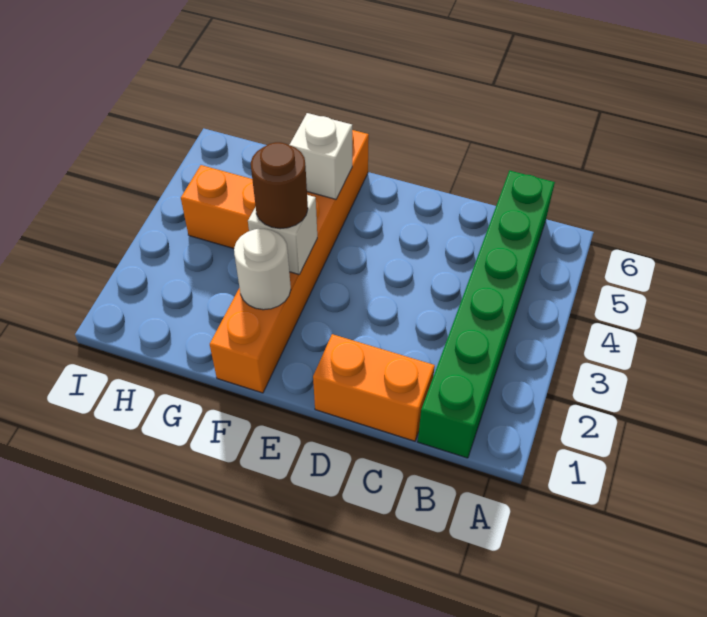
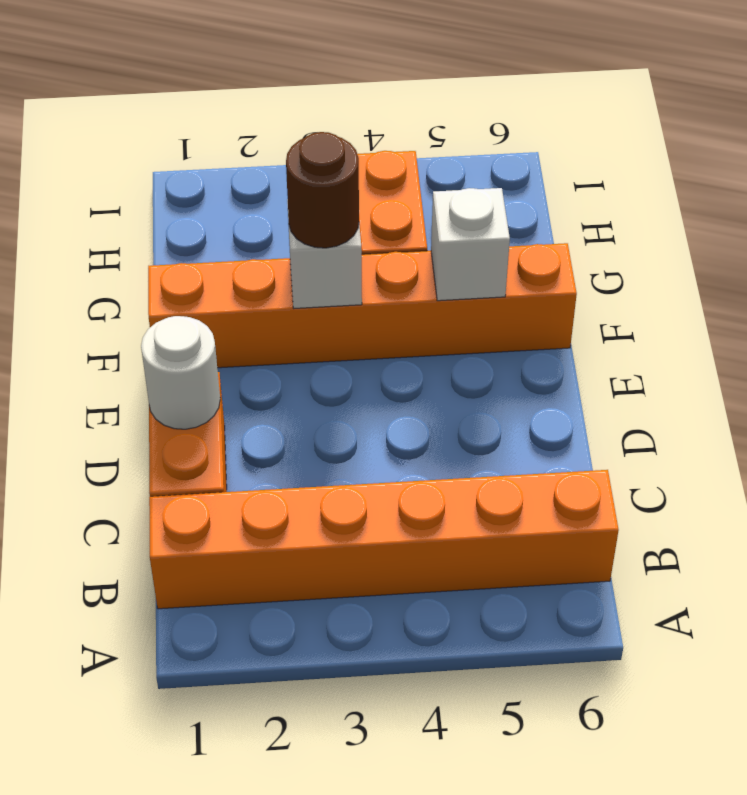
green 1x6 brick [418,170,555,458] -> orange 1x6 brick [149,470,619,609]
white 1x1 round brick [234,229,291,310] -> white 1x1 round brick moved to [141,316,220,429]

